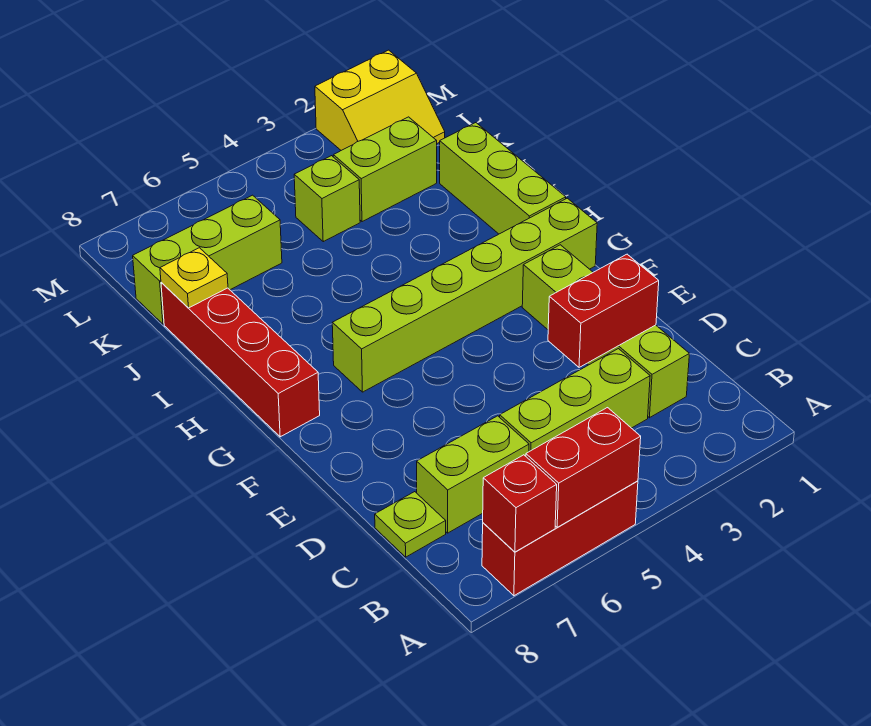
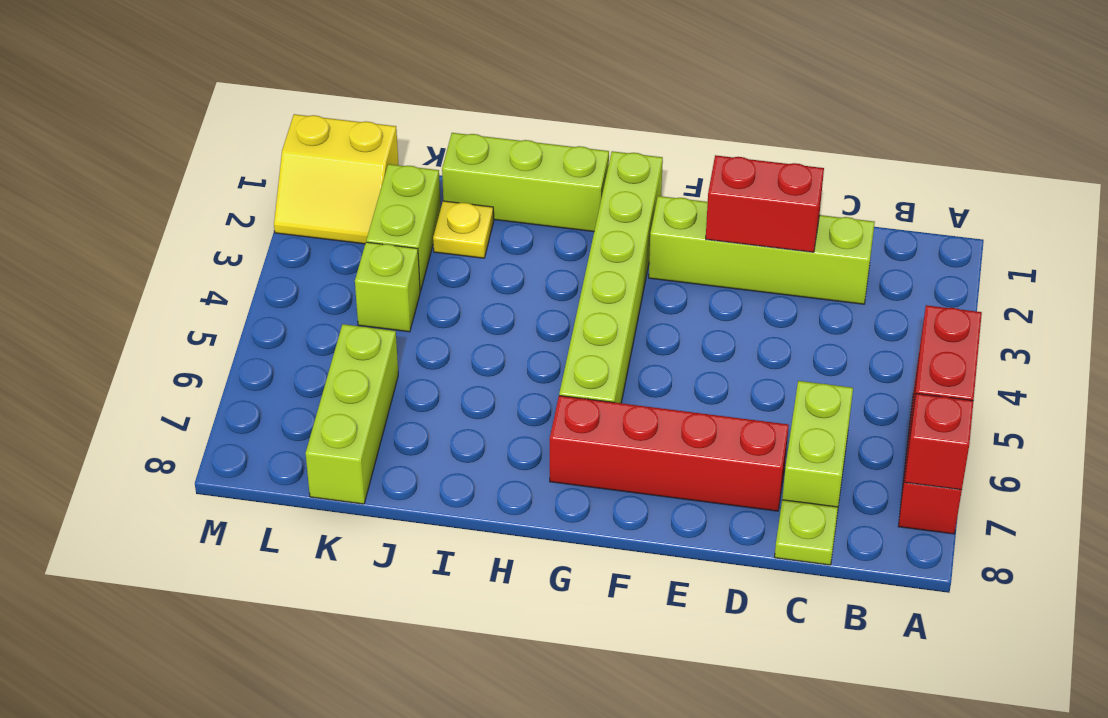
lime 1x3 brick [500,349,650,452] -> none
red 1x2 brick [548,254,659,367] -> red 1x2 brick turned to [706,155,824,252]
red 1x4 brick [161,282,320,437] -> red 1x4 brick moved to [550,396,789,511]
yellow 1x1 plate [160,248,228,308] -> yellow 1x1 plate moved to [433,201,494,258]
yellow 2x2 slope [315,50,445,150] -> yellow 2x2 slope turned to [274,114,398,244]

